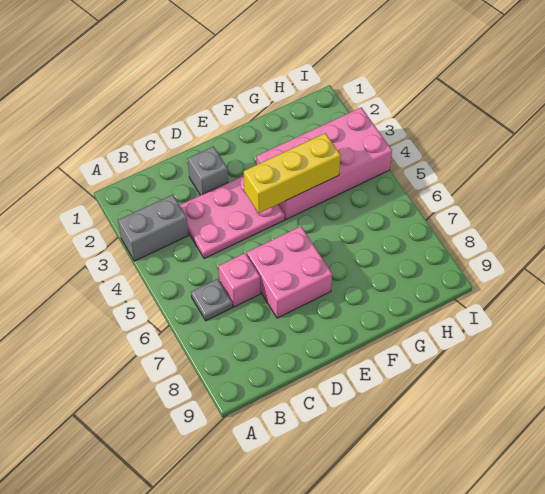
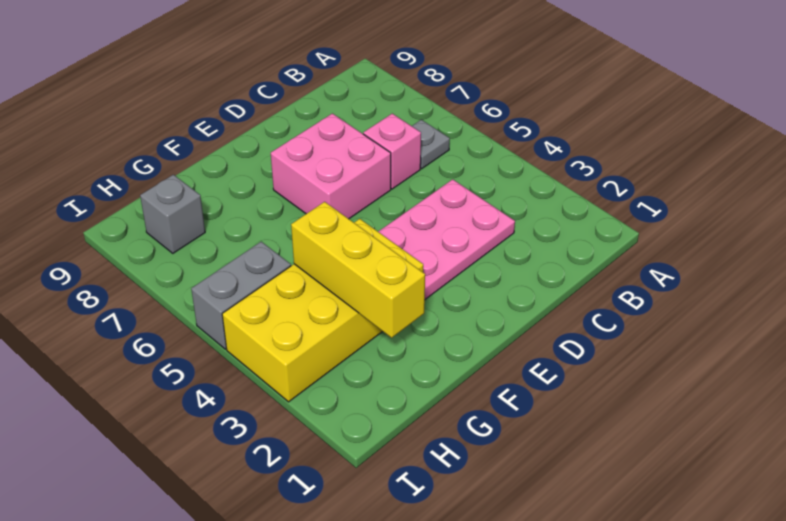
grey 1x2 brick [118,195,188,261] -> grey 1x2 brick moved to [191,242,291,349]
grey 1x1 brick [188,146,228,195] -> grey 1x1 brick moved to [140,175,205,253]
yellow 1x3 brick [244,133,341,213] -> yellow 1x3 brick turned to [291,202,425,338]
pink 2x4 brick [257,107,392,219] -> yellow 2x4 brick [222,219,423,402]

